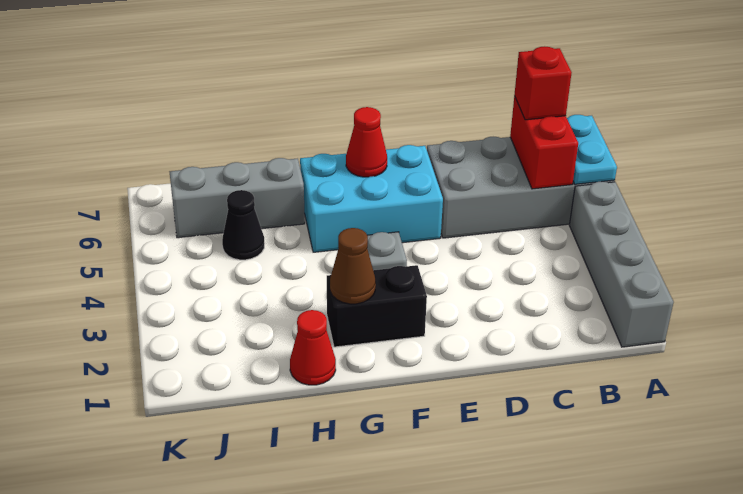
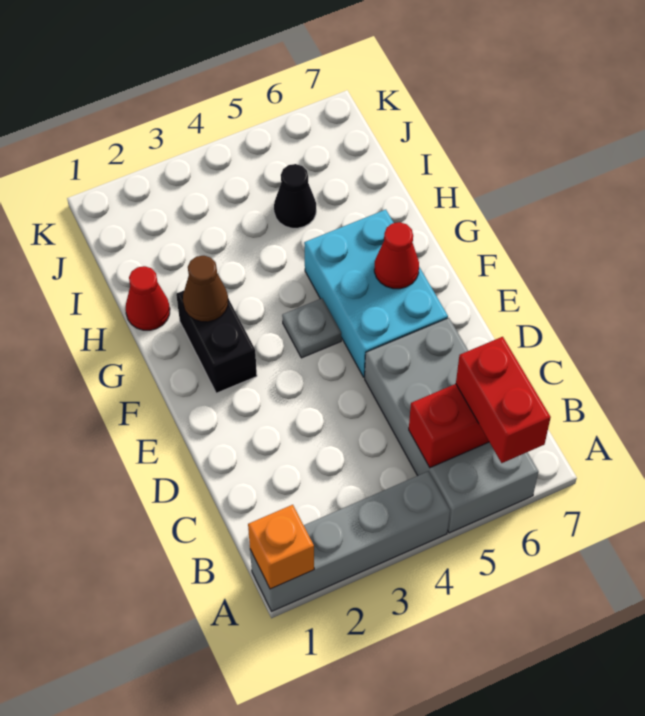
none -> orange 1x1 brick [248,505,314,589]
cyan 1x2 plate [567,115,617,184] -> none
red 1x1 brick [514,46,572,120] -> red 1x2 brick [456,337,551,463]
grey 1x3 brick [170,158,305,238] -> none

